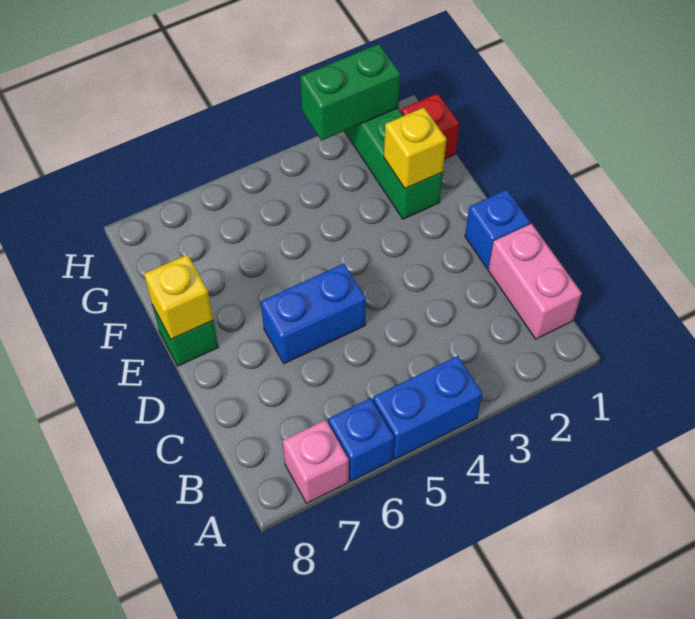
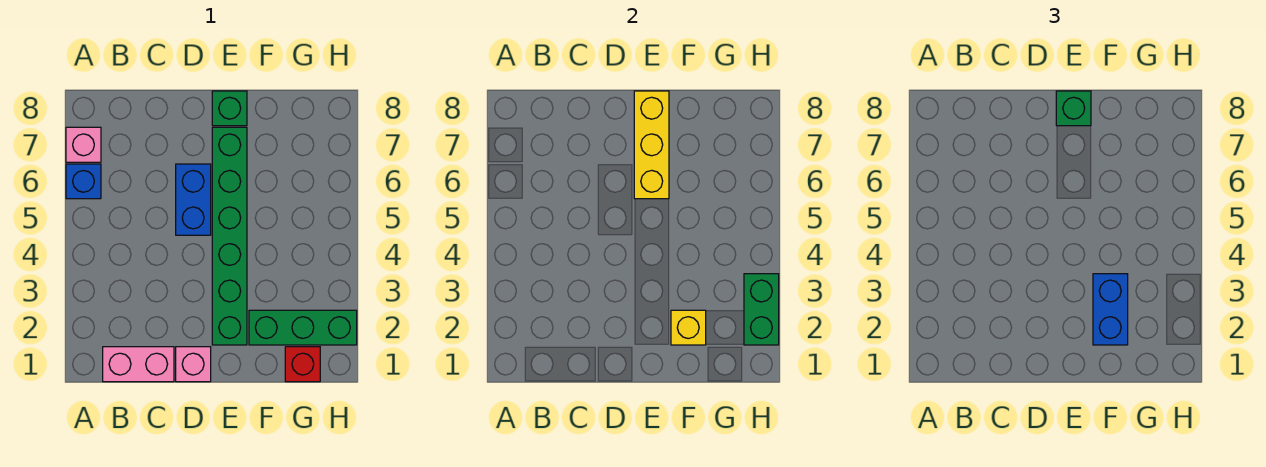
blue 1x2 brick [373,356,482,460] -> blue 1x2 brick moved to [1093,274,1128,345]
blue 1x1 brick [465,190,530,268] -> pink 1x1 brick [176,347,211,382]
none -> green 1x6 brick [212,127,247,345]
yellow 1x1 brick [144,255,213,339] -> yellow 1x3 brick [634,91,669,199]
none -> green 1x1 brick [1056,91,1091,126]

